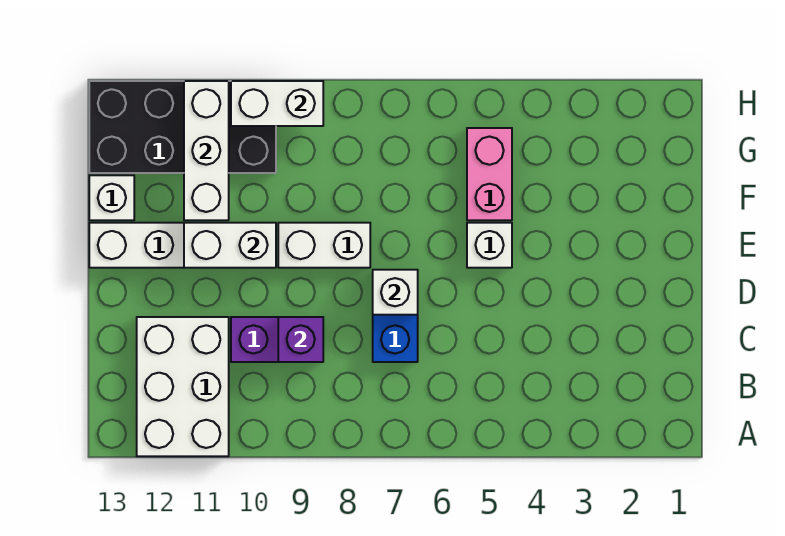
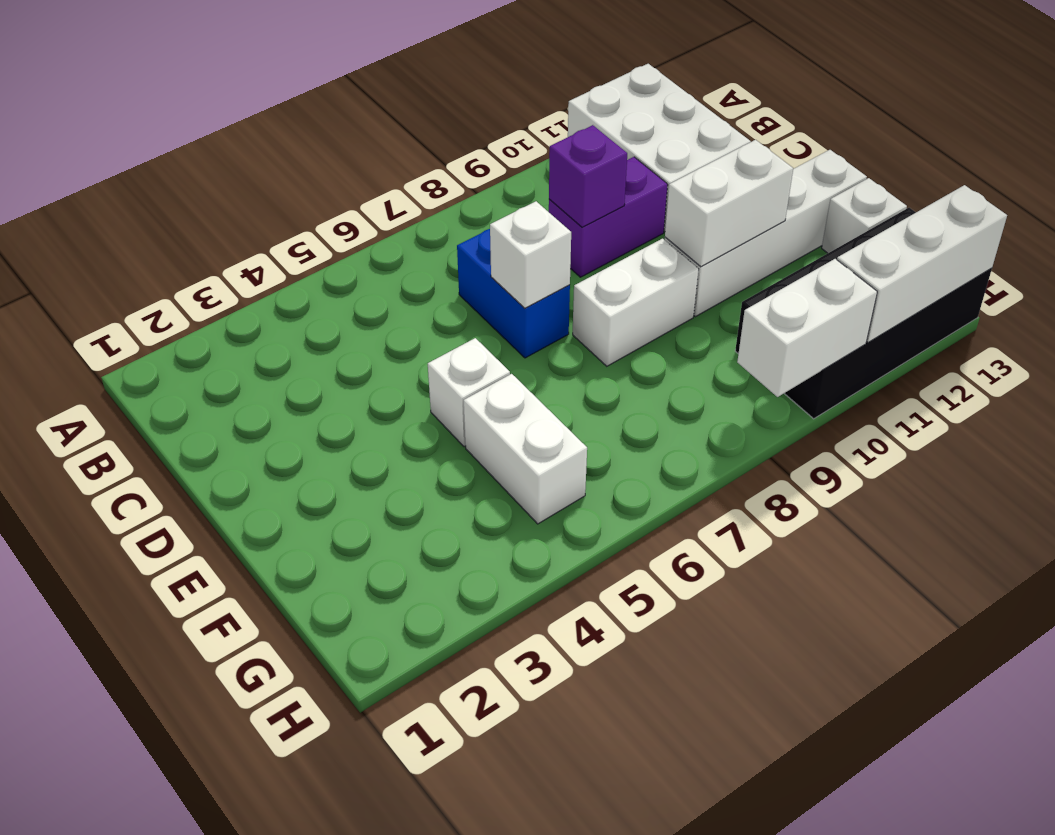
pink 1x2 brick [467,128,512,220] -> white 1x2 brick [464,374,587,524]
white 1x3 brick [184,81,229,220] -> white 1x3 brick turned to [837,185,1007,342]

